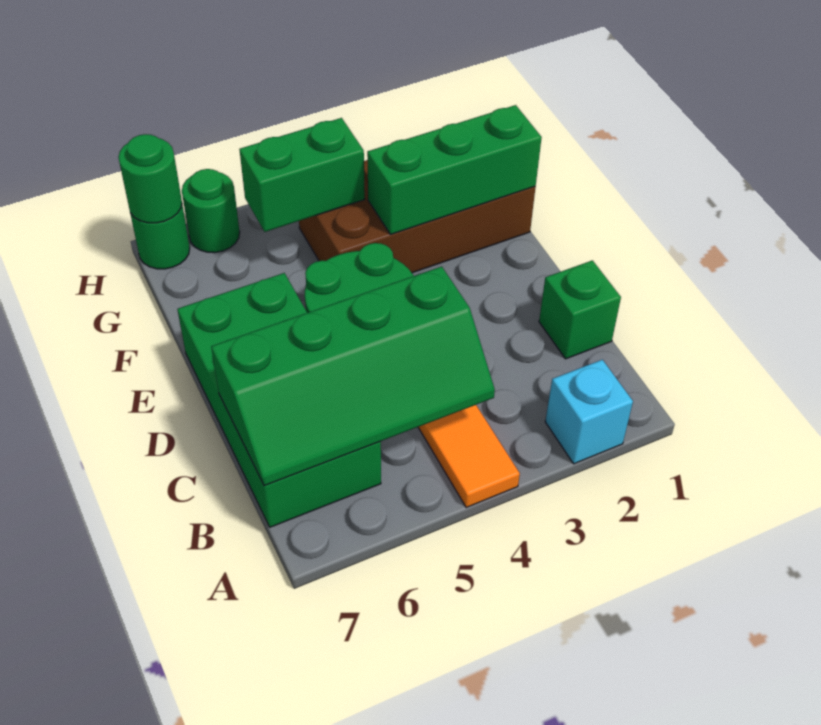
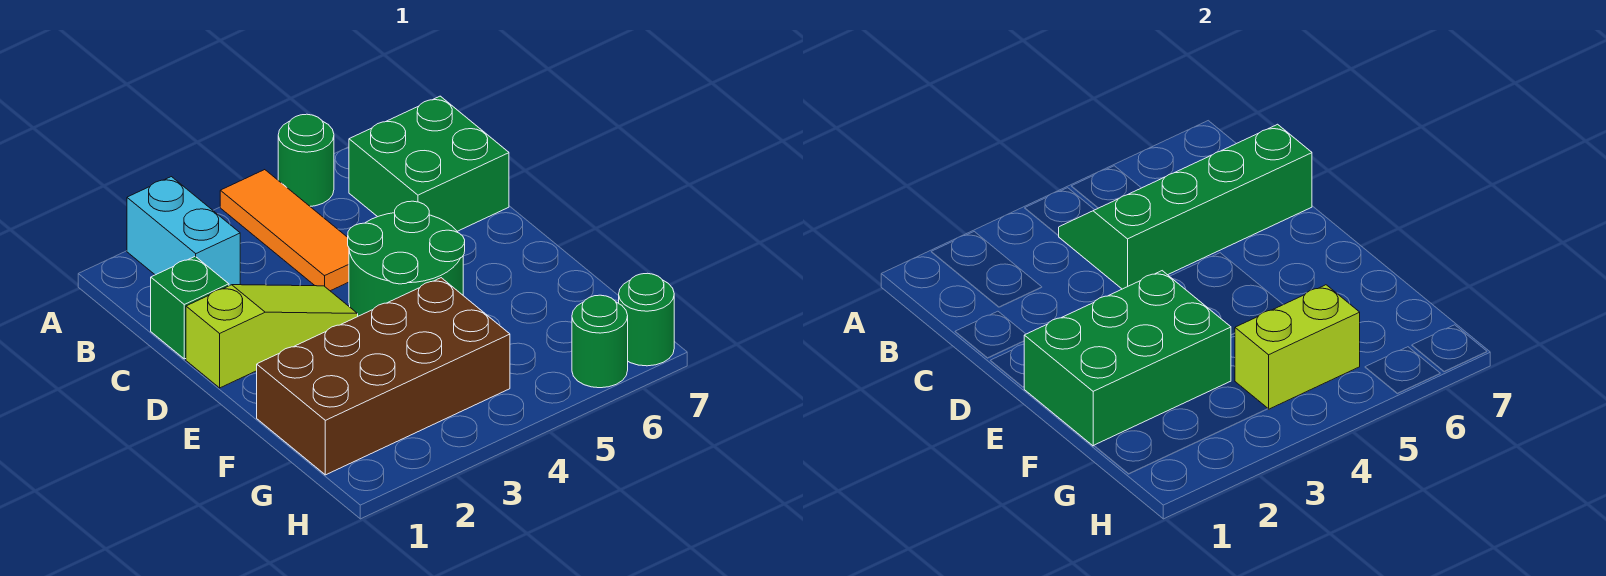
cyan 1x1 brick [545,360,633,464] -> cyan 1x2 brick [127,177,240,286]
green 2x4 brick [177,273,381,527] -> green 2x2 brick [349,96,509,231]
none -> lime 1x3 slope [186,285,358,388]
green 1x3 brick [367,105,542,235] -> green 2x3 brick [1024,271,1231,446]
green 1x2 brick [239,118,365,232] -> lime 1x2 brick [1235,285,1360,409]
green 1x1 round brick [118,134,182,223] -> green 1x1 round brick moved to [278,114,334,206]

